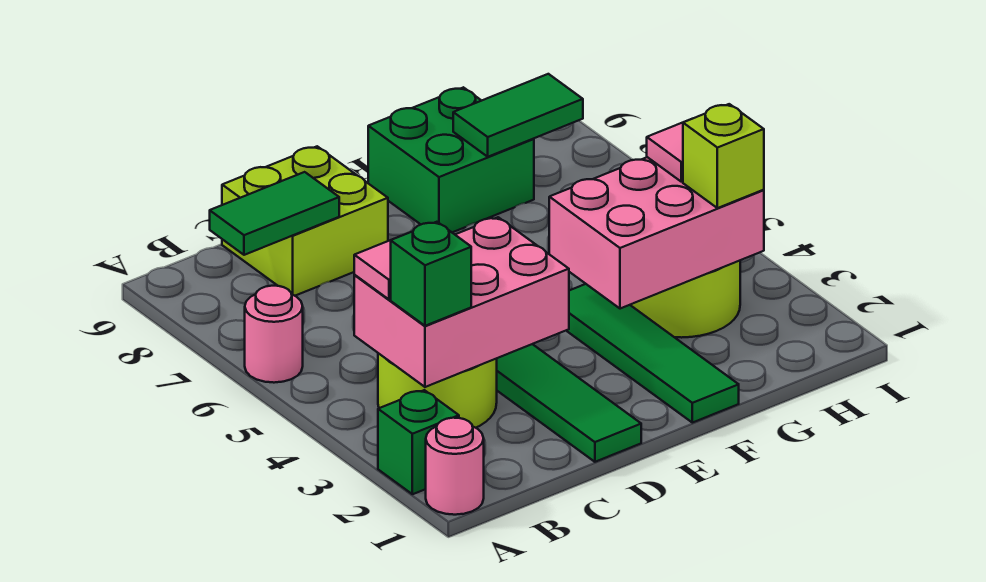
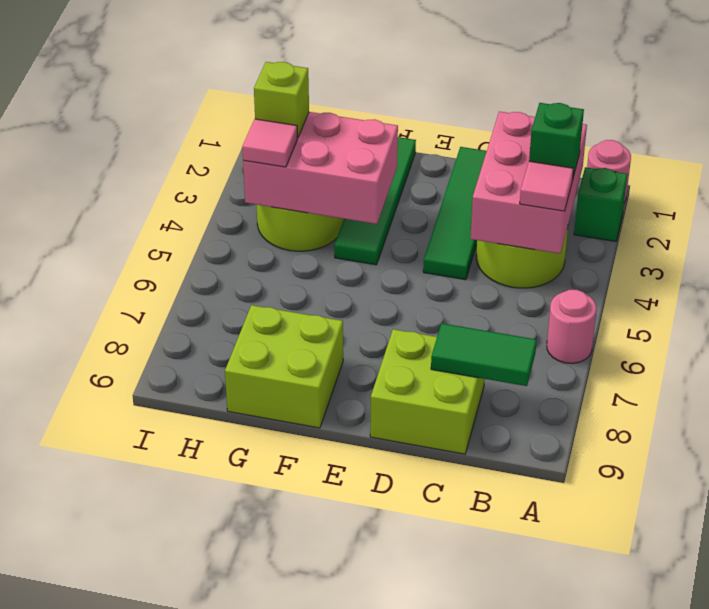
pink 2x3 brick [354,217,569,387] -> pink 2x3 brick turned to [470,111,587,254]
green 2x2 brick [368,87,534,232] -> lime 2x2 brick [225,305,343,428]
green 1x2 tile [453,74,583,157] -> none

